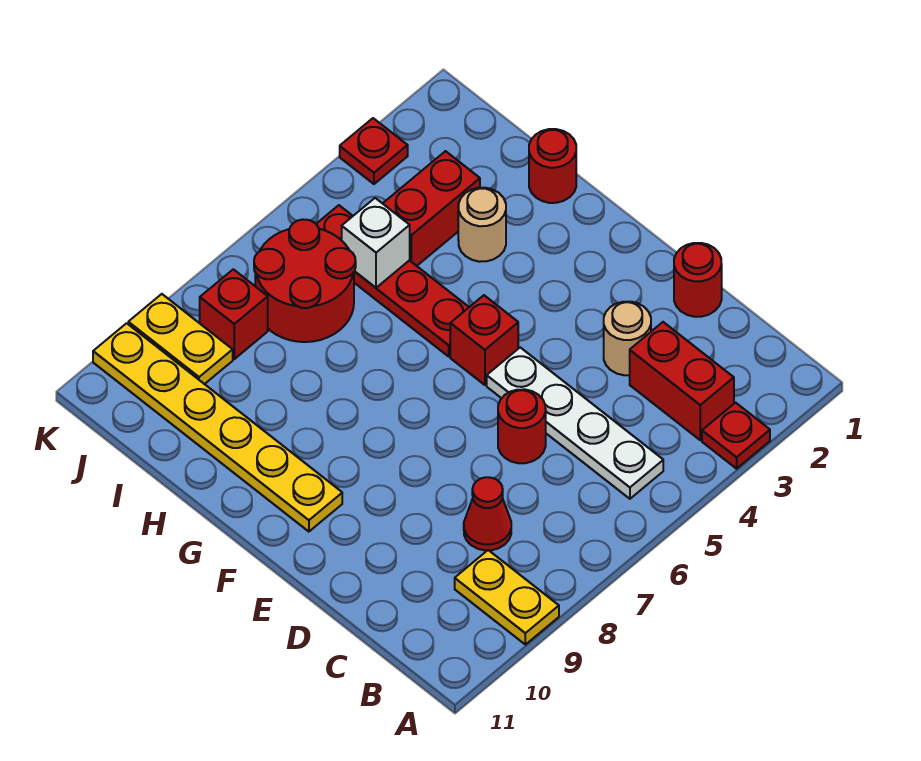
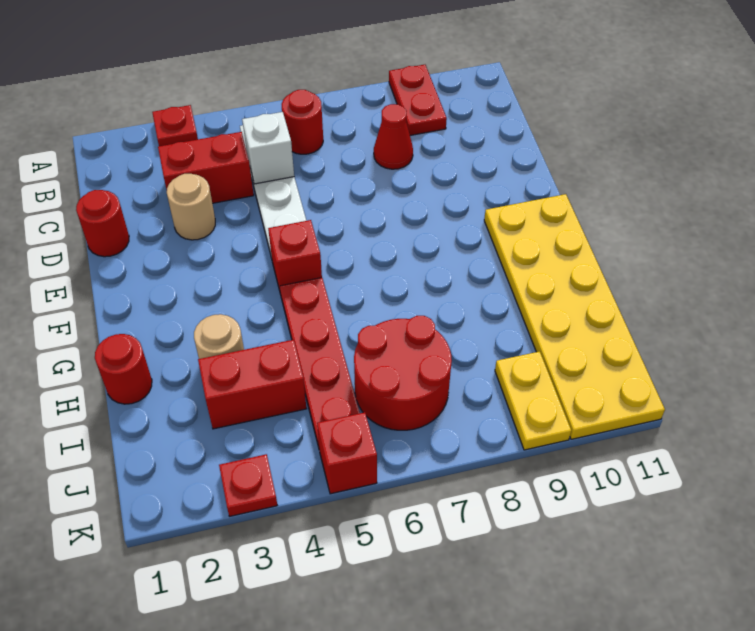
yellow 1x2 plate [455,550,559,645] -> red 1x2 plate [389,65,447,135]
red 1x2 brick [630,322,734,440] -> red 1x2 brick turned to [158,132,254,203]
red 1x1 round brick [498,389,546,463] -> red 1x1 round brick moved to [282,90,323,154]
yellow 1x6 plate [93,323,342,532] -> yellow 2x6 plate [484,194,665,439]
white 1x1 brick [342,198,410,288] -> white 1x1 brick moved to [242,112,294,184]
red 1x1 brick [200,269,268,359] -> red 1x1 brick moved to [317,412,377,494]

